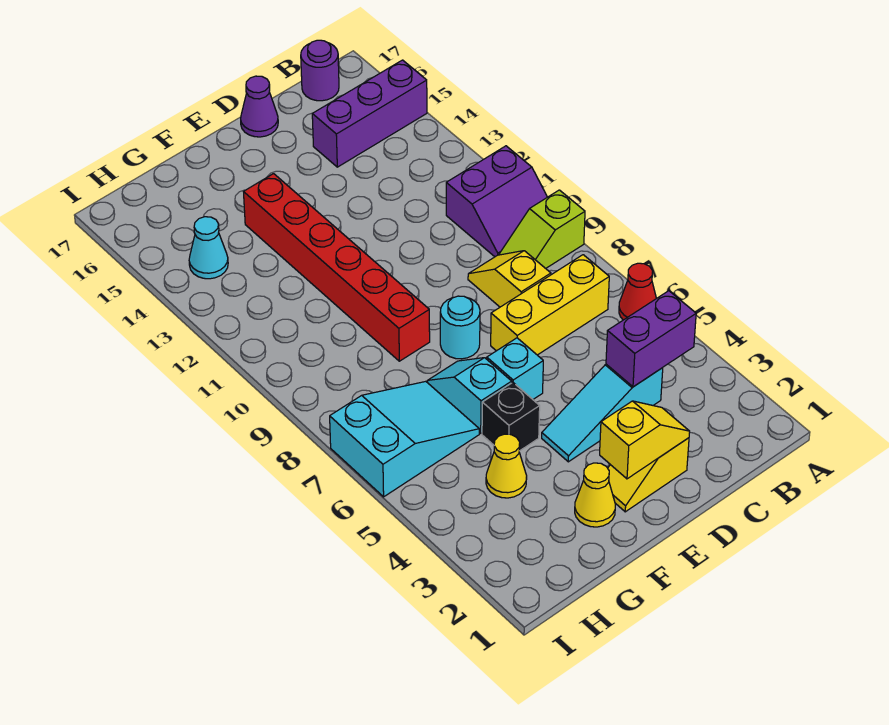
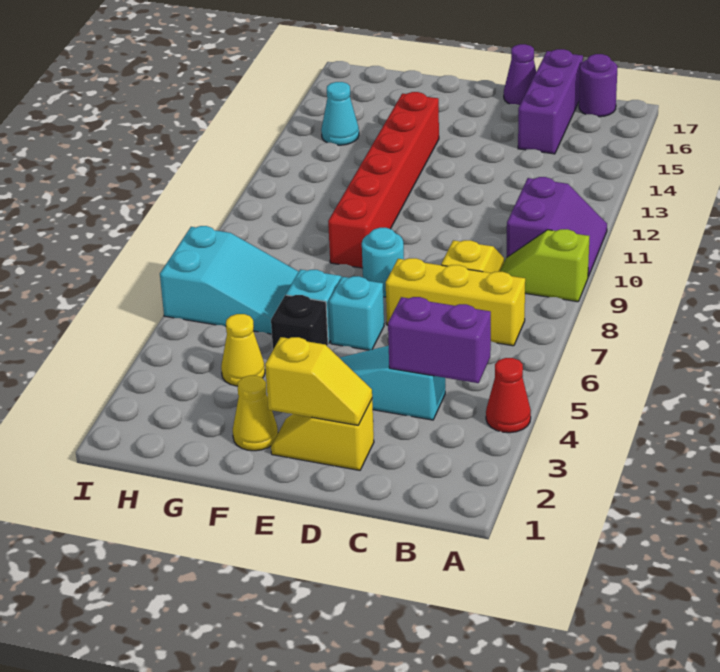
red 1x1 cone [619,263,656,320] -> red 1x1 cone moved to [486,358,531,433]
purple 2x2 slope [446,146,547,257] -> purple 2x2 slope turned to [507,177,607,277]
purple 1x3 brick [312,60,427,167] -> purple 1x3 brick turned to [518,49,583,154]

